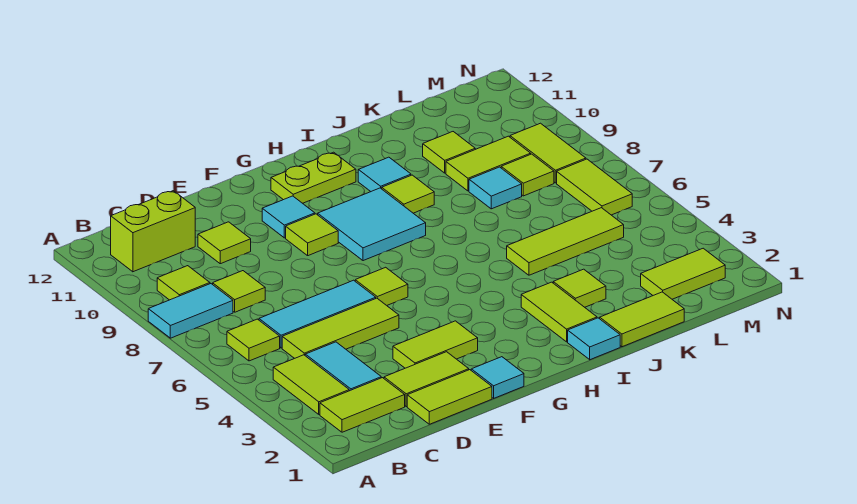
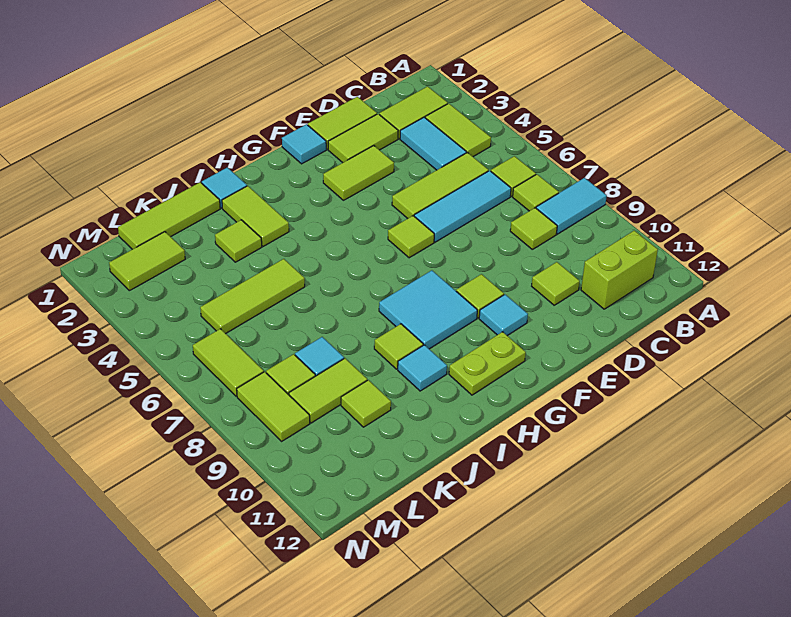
lime 1x1 tile [157,266,210,300] -> lime 1x1 tile moved to [513,174,559,211]
lime 1x2 tile [600,292,684,347] -> lime 1x3 tile [118,182,220,249]

